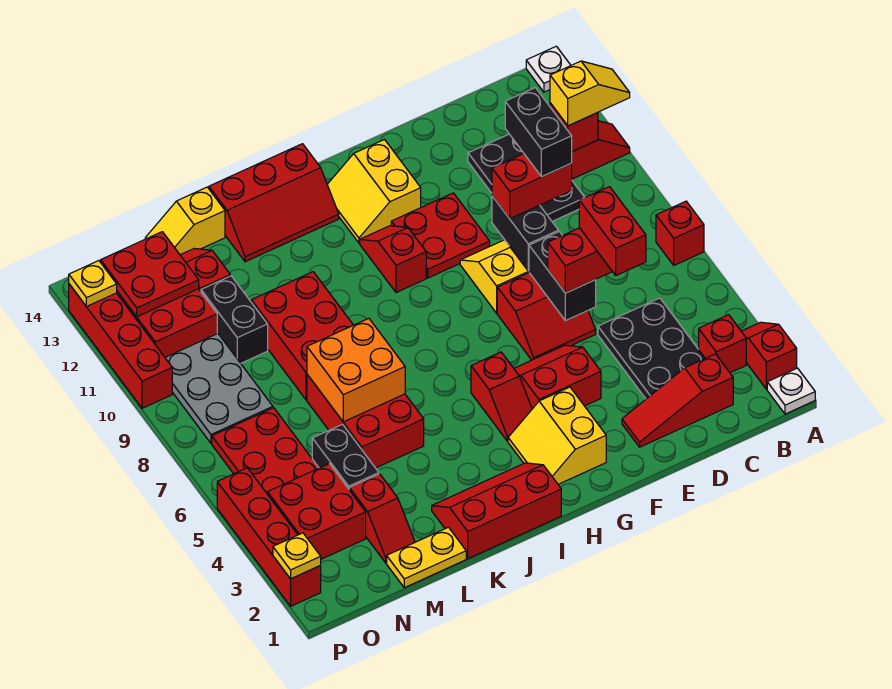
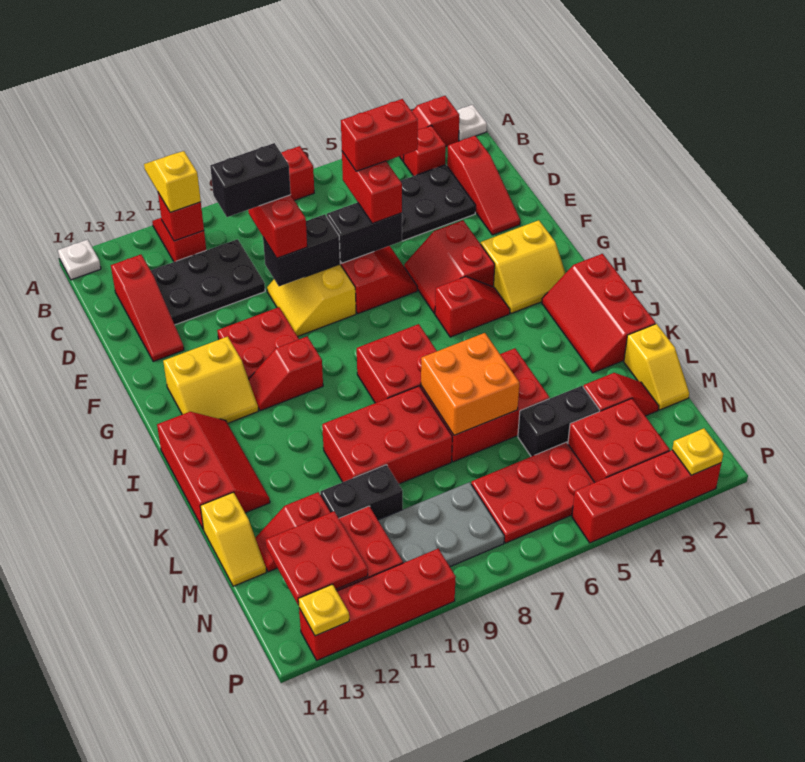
none -> red 1x3 slope [111,255,184,362]
none -> red 2x2 brick [357,324,437,403]
yellow 1x2 plate [387,527,466,588] -> yellow 1x2 slope [624,324,689,410]

